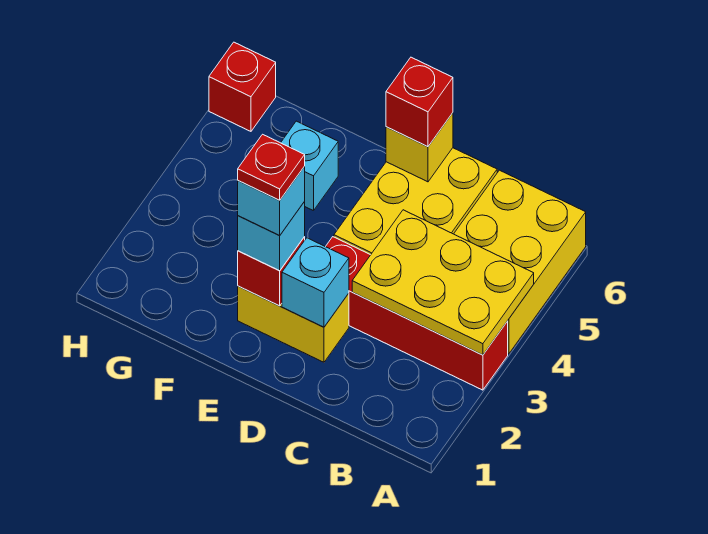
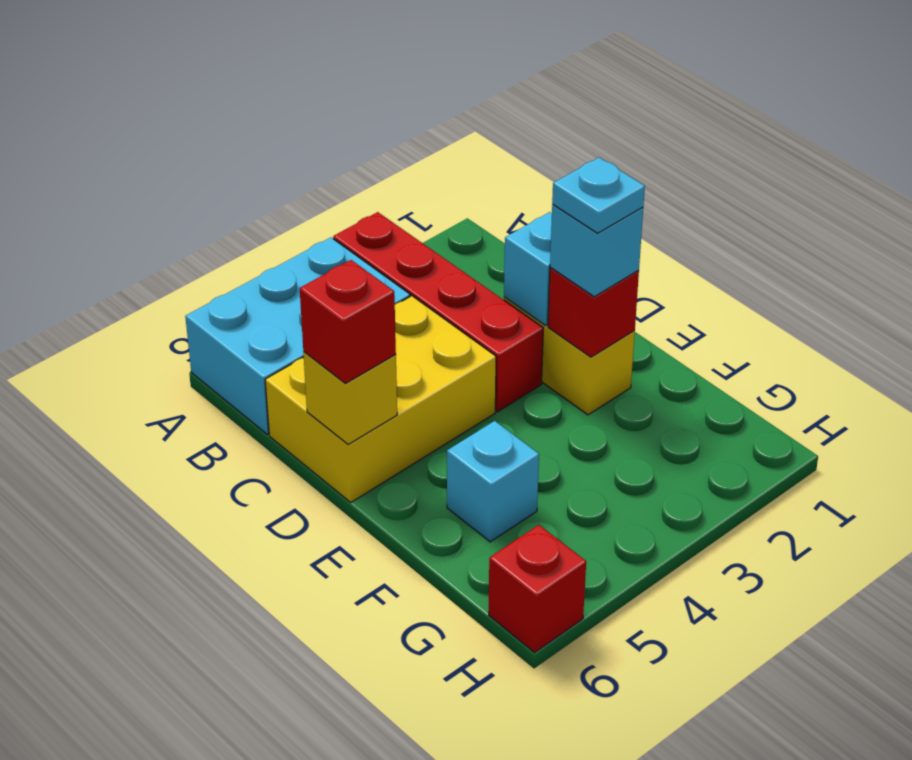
yellow 2x3 plate [352,210,534,355] -> none
yellow 2x3 brick [454,170,586,354] -> cyan 2x3 brick [185,237,410,435]
cyan 1x1 brick [238,167,305,236] -> cyan 1x1 plate [552,157,645,233]
red 1x1 plate [238,134,305,200] -> none

